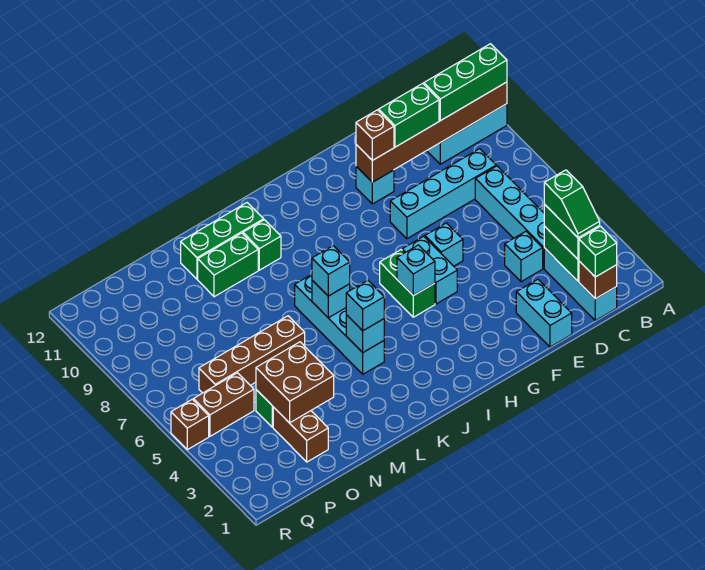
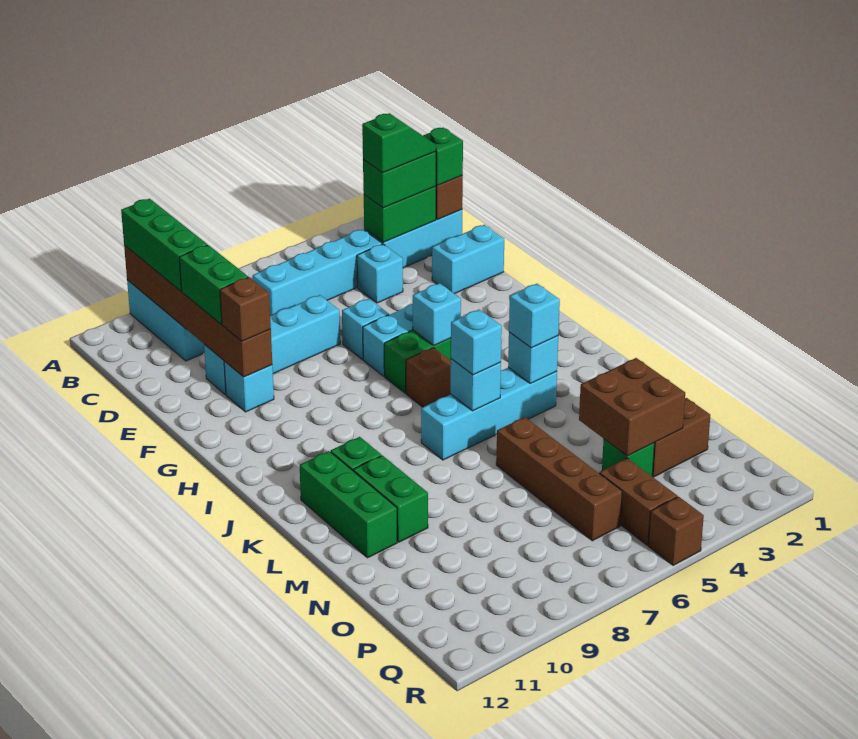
cyan 1x4 brick [390,149,496,239] -> cyan 1x4 brick turned to [204,295,340,395]
none -> brown 1x1 brick [406,348,451,407]

